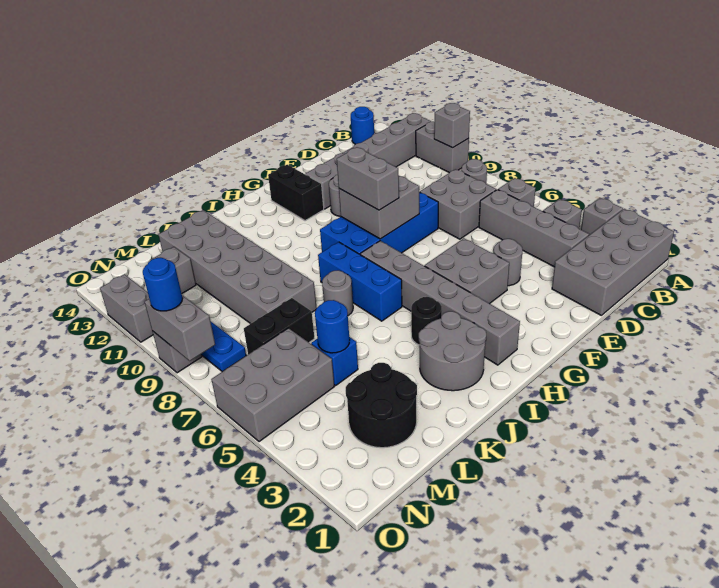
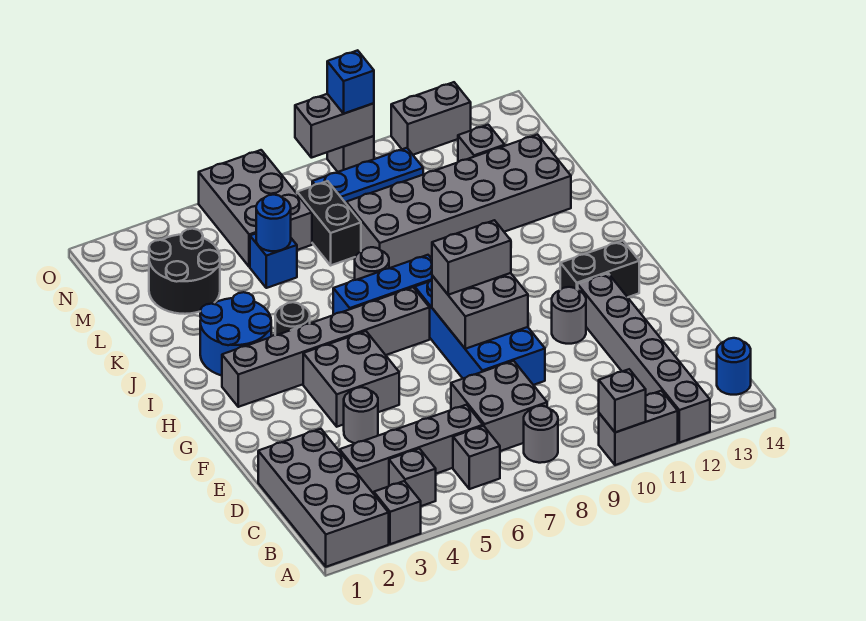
grey 2x2 round brick [419,311,486,391] -> blue 2x2 round brick [200,292,271,376]
blue 1x1 round brick [143,258,183,311] -> blue 1x1 brick [327,50,374,114]

